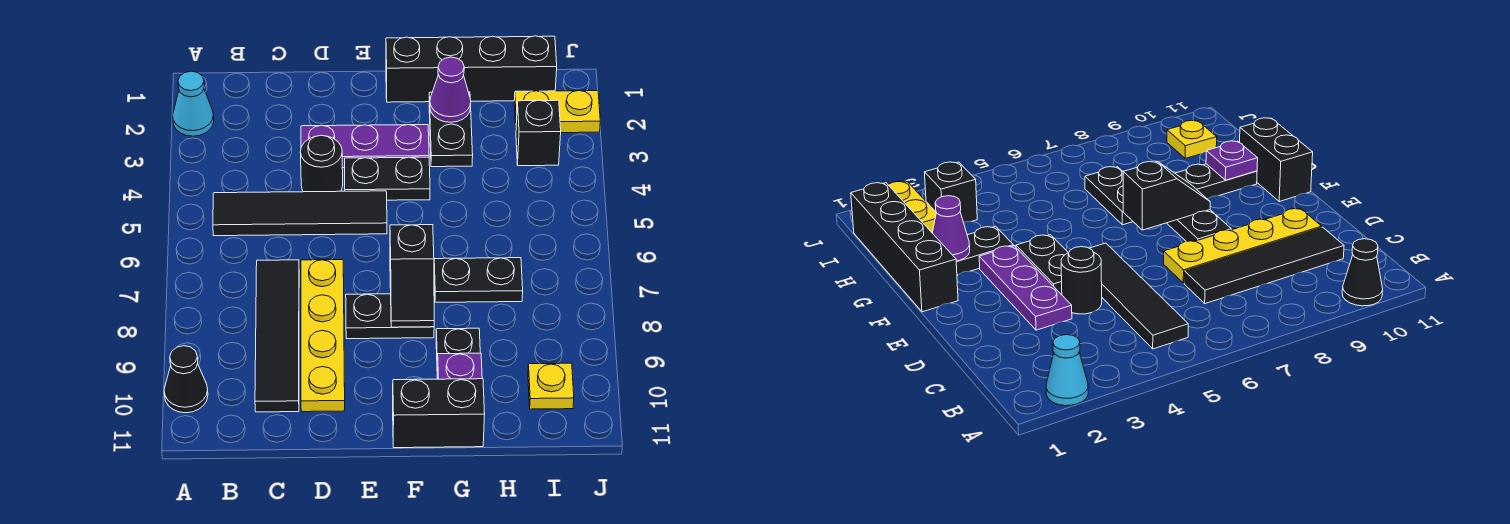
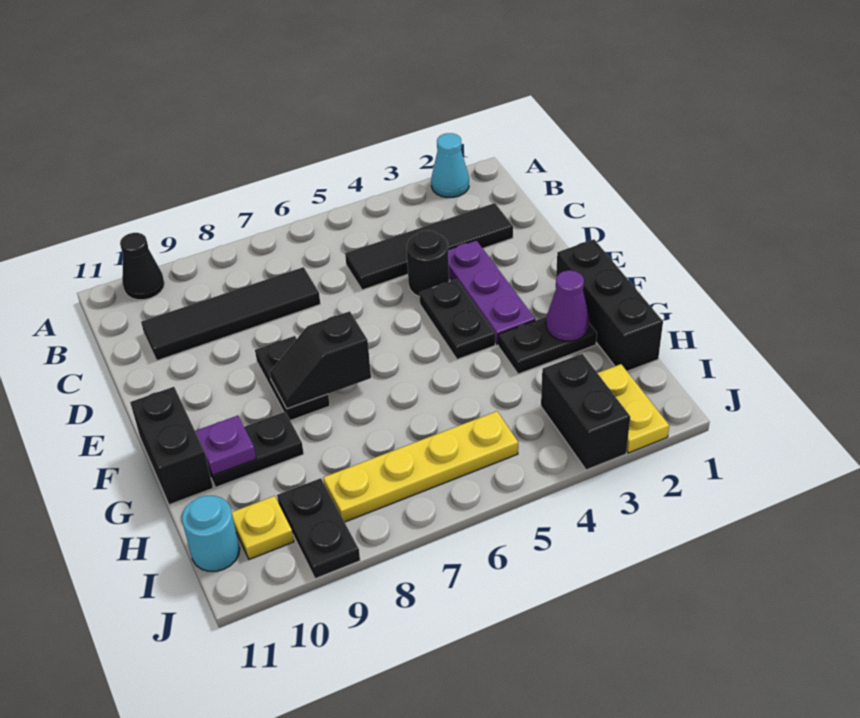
black 1x4 tile [213,191,387,236] -> black 1x4 tile turned to [345,203,513,290]
yellow 1x4 plate [301,260,345,412] -> yellow 1x4 plate moved to [323,411,518,522]
black 1x4 brick [386,36,557,102] -> black 1x3 brick [556,239,663,371]
black 1x2 plate [434,258,523,302] -> black 1x2 plate moved to [277,478,360,579]
black 1x1 brick [516,100,561,166] -> black 1x2 brick [541,354,630,470]
none -> cyan 1x1 round brick [182,496,240,571]

